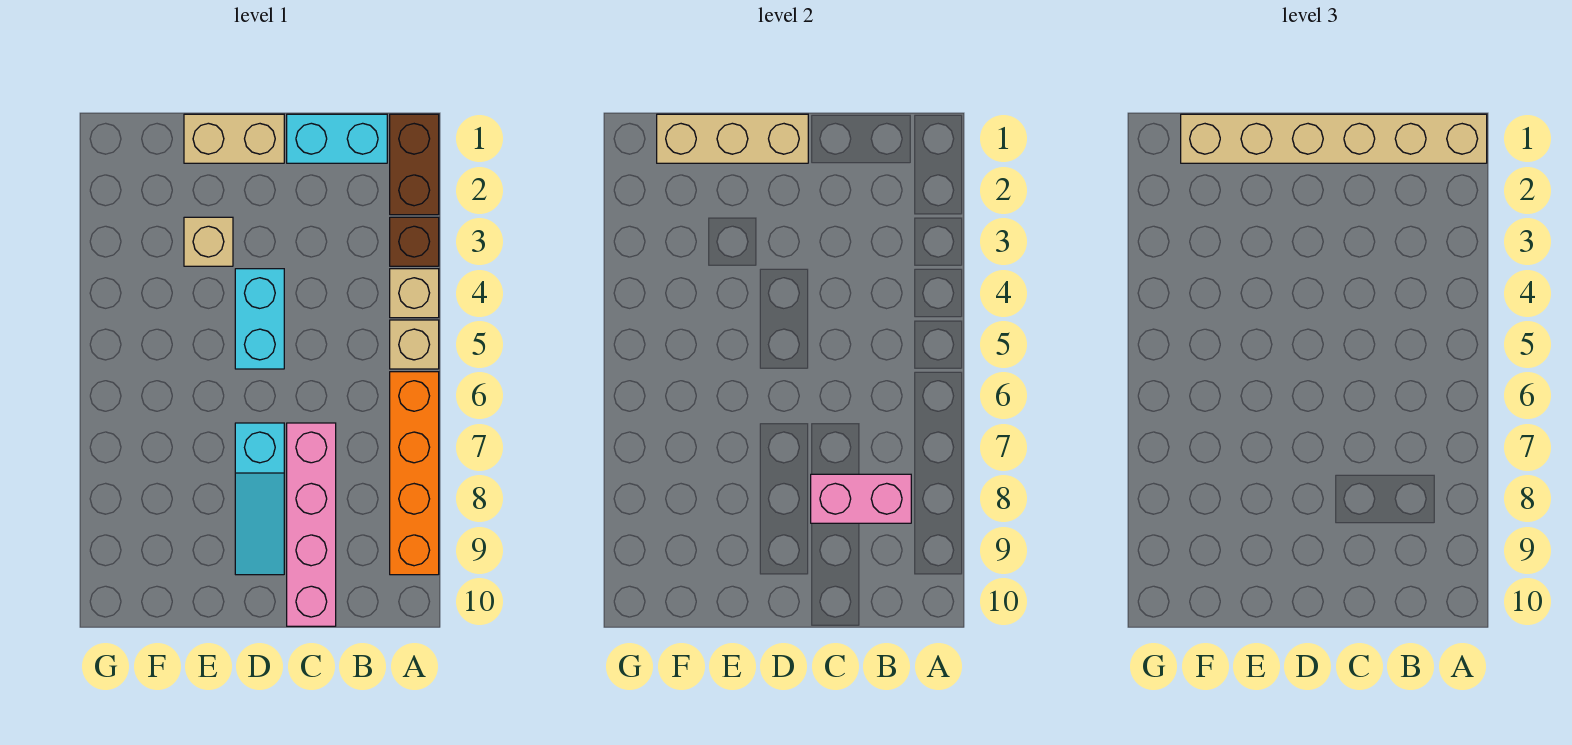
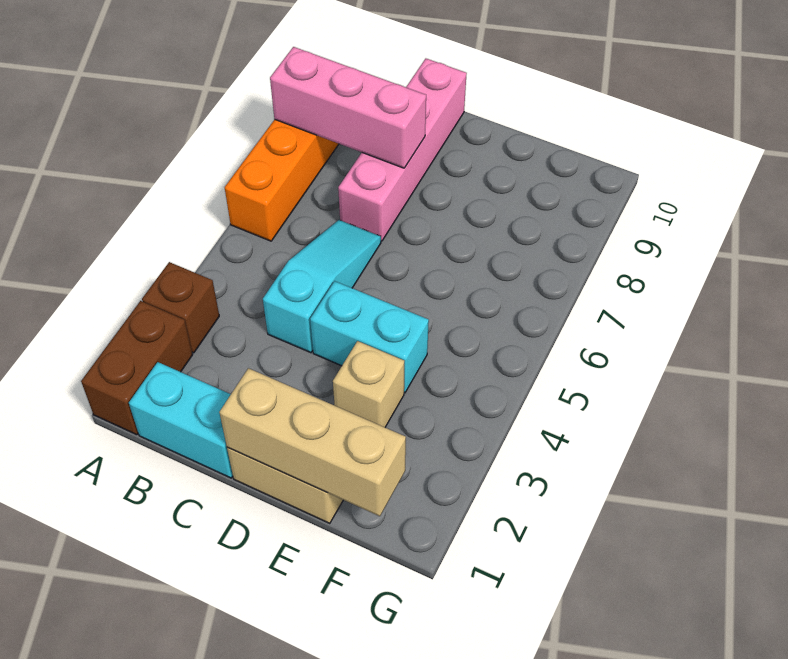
tan 1x6 brick [1181,114,1487,163] -> none
tan 1x1 brick [390,269,439,318] -> none
tan 1x1 brick [390,320,439,369] -> none
pink 1x2 brick [811,474,911,523] -> pink 1x3 brick [270,47,426,168]
cyan 1x2 brick [235,269,284,369] -> cyan 1x2 brick turned to [310,281,429,393]
cyan 1x3 slope [235,423,284,575] -> cyan 1x3 slope moved to [263,220,381,353]

